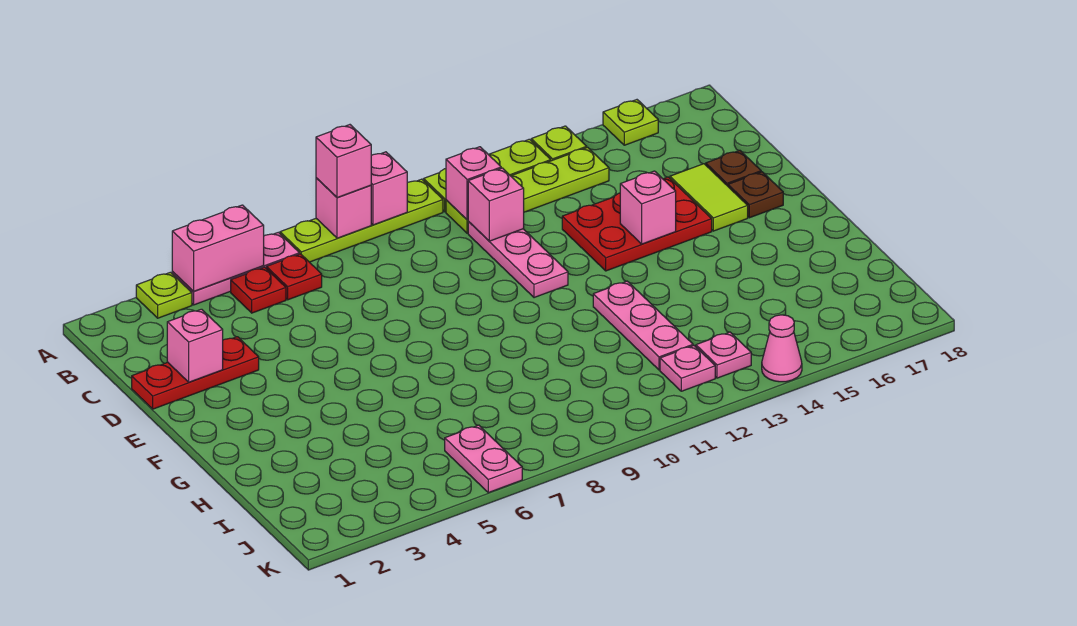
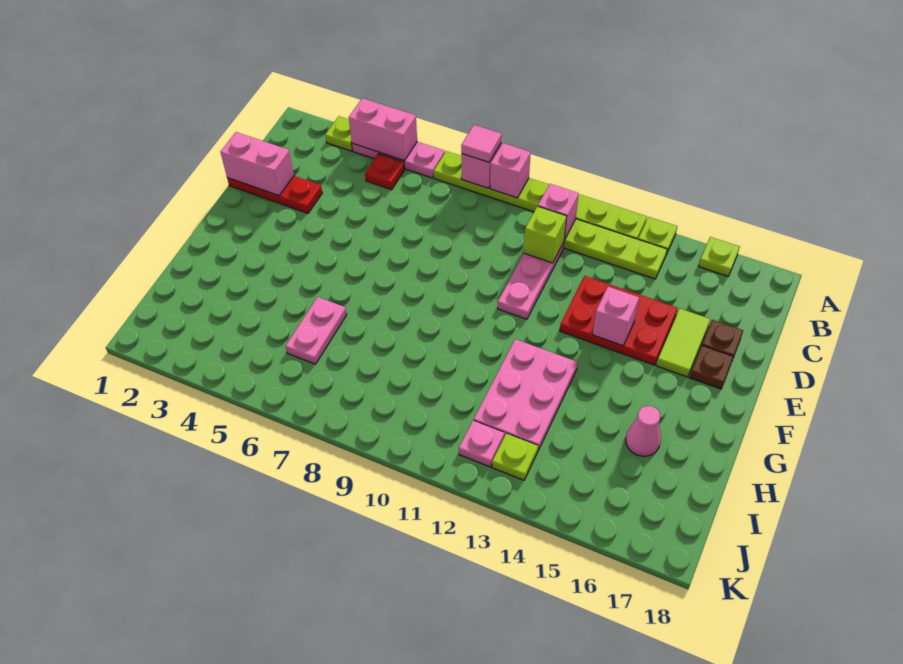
pink 1x1 brick [316,125,371,198] -> pink 1x1 tile [461,125,502,162]
red 1x1 plate [266,254,322,300] -> none
pink 1x1 brick [468,168,524,241] -> lime 1x1 brick [524,206,567,263]
pink 1x1 brick [167,309,223,382] -> pink 1x2 brick [220,132,294,196]
pink 1x3 plate [593,281,693,370] -> pink 2x3 plate [474,339,578,450]
pink 1x2 plate [445,425,522,493] -> pink 1x2 plate moved to [286,297,347,364]
pink 1x1 plate [696,332,751,378] -> lime 1x1 plate [492,433,538,480]
pink 1x1 cone [762,315,802,382] -> pink 1x1 cone moved to [626,406,661,456]

